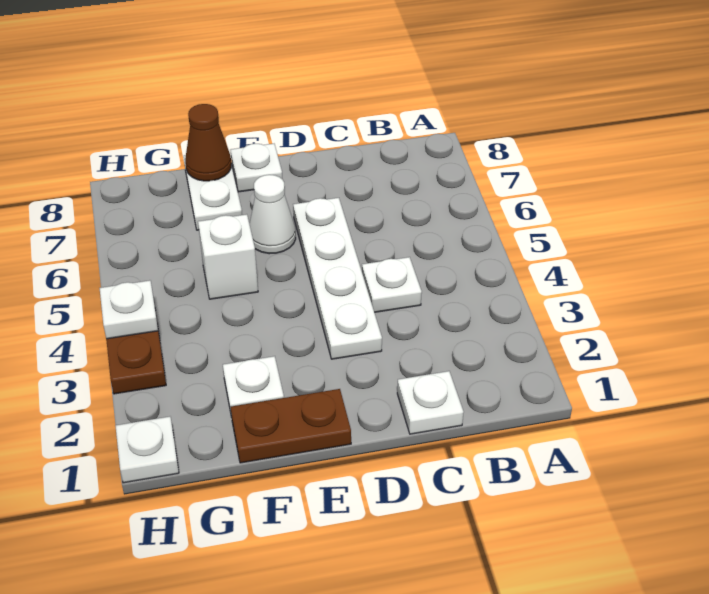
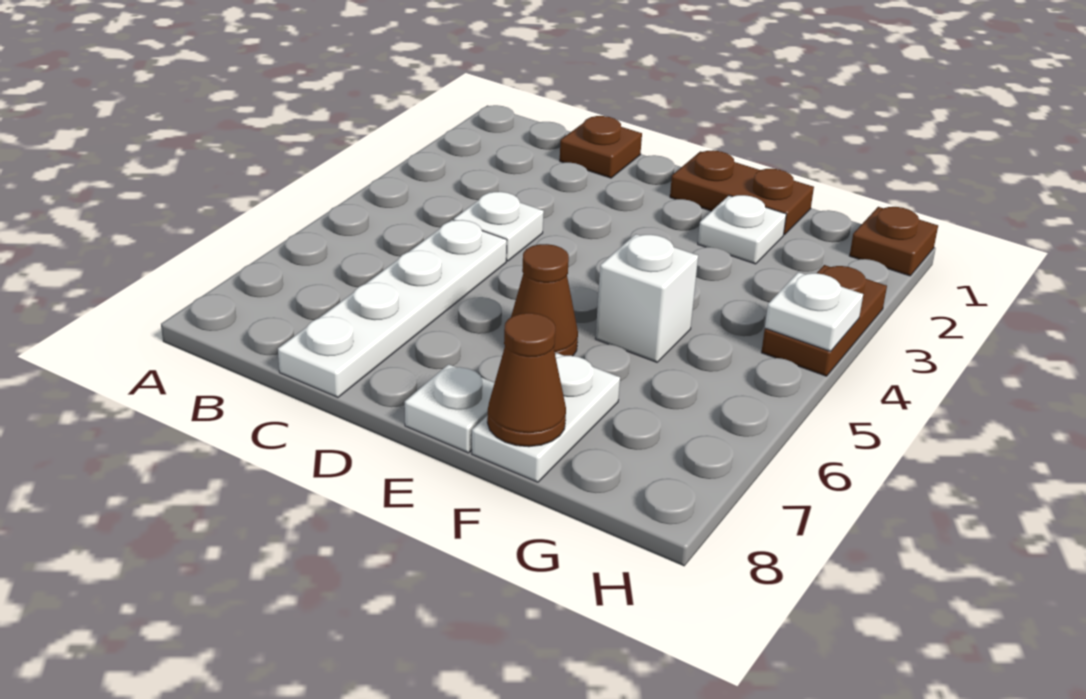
white 1x1 plate [397,371,464,434] -> brown 1x1 plate [560,116,642,178]
white 1x4 plate [293,198,382,359] -> white 1x4 plate moved to [278,220,507,397]
white 1x1 cone [250,175,296,254] -> brown 1x1 cone [511,244,578,356]
white 1x1 plate [115,417,179,483] -> brown 1x1 plate [850,207,938,276]

